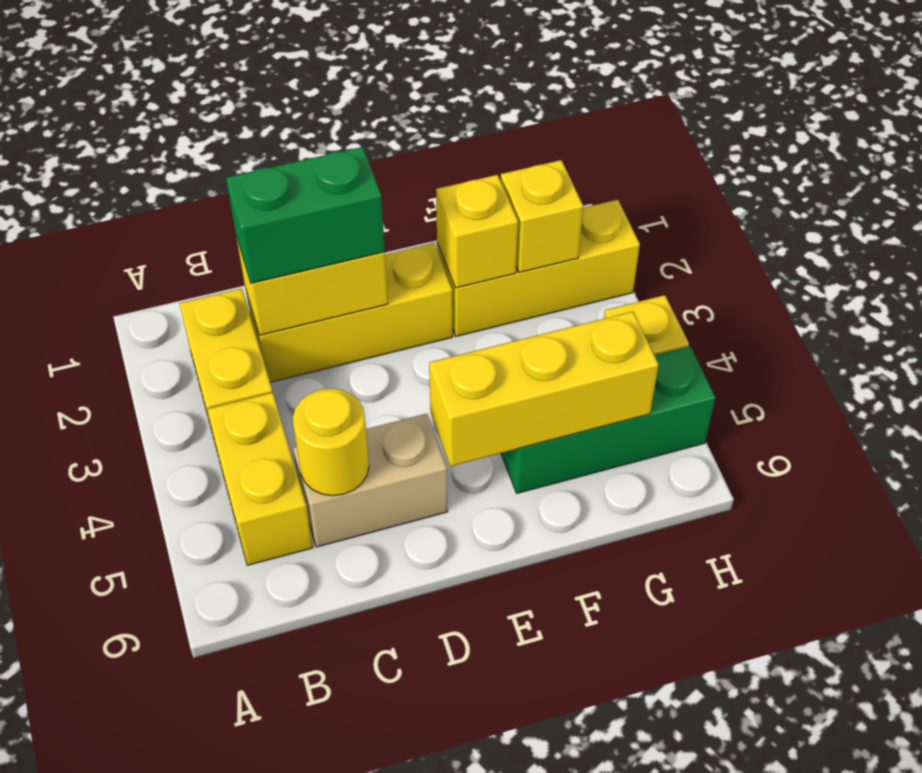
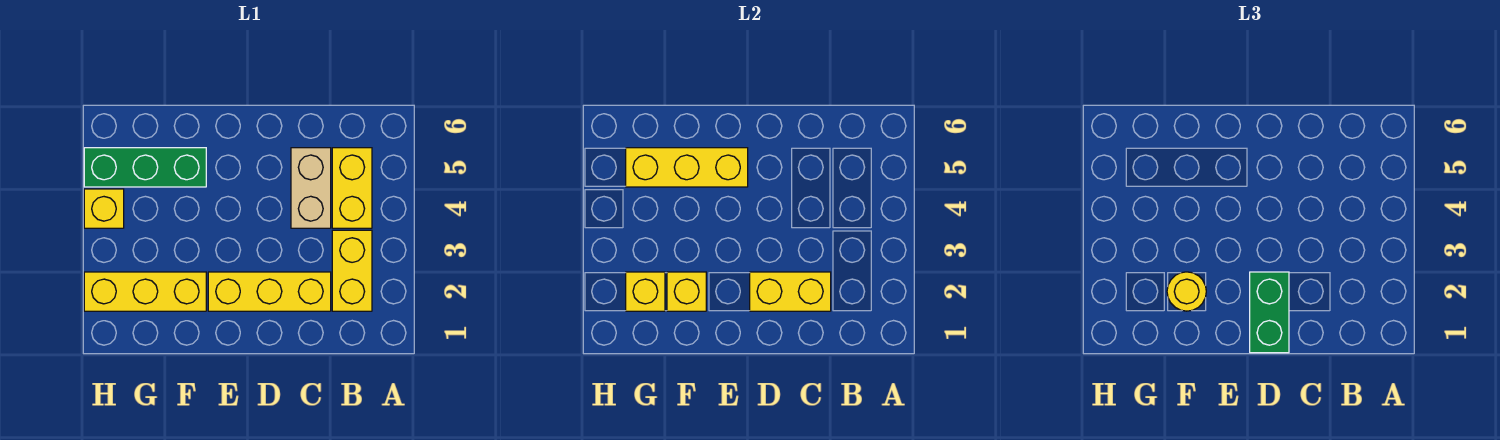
green 1x2 brick [226,147,385,283] -> green 1x2 brick turned to [1250,272,1289,353]
tan 1x2 brick [293,414,448,547] -> tan 1x2 brick turned to [291,148,331,228]
yellow 1x1 round brick [293,388,369,496] -> yellow 1x1 round brick moved to [1167,272,1206,311]

